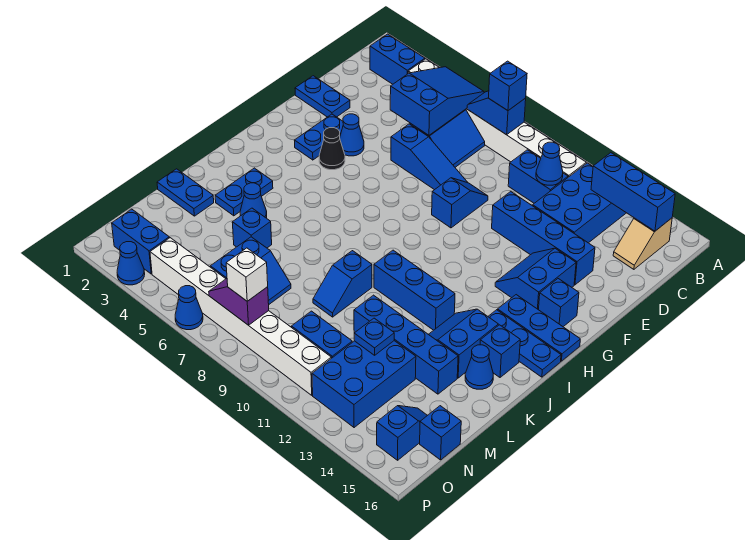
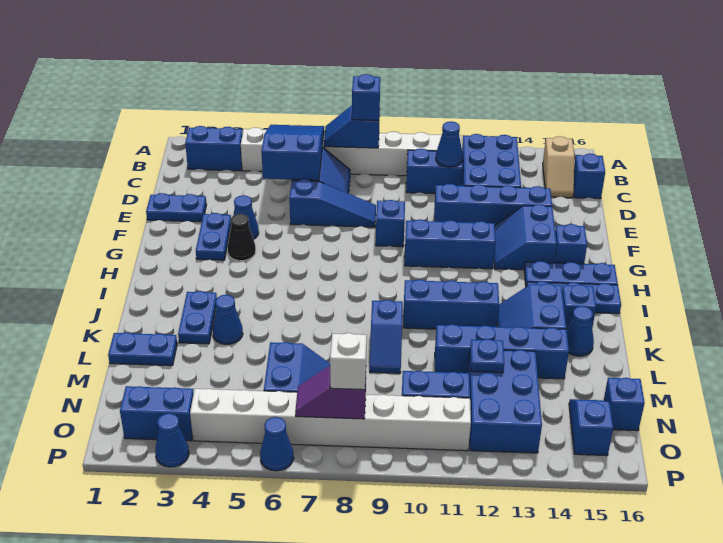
blue 1x3 brick [591,153,675,231] -> blue 1x3 brick moved to [405,219,496,269]
blue 1x1 brick [232,208,272,248] -> blue 1x1 brick moved to [574,154,605,199]

